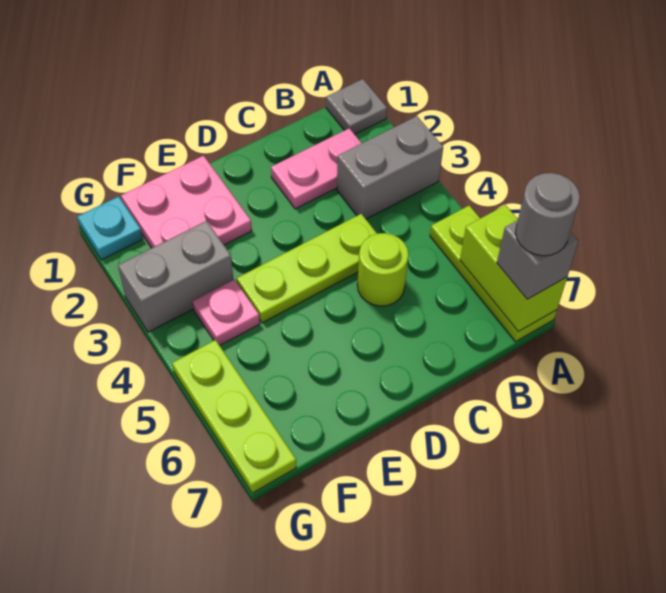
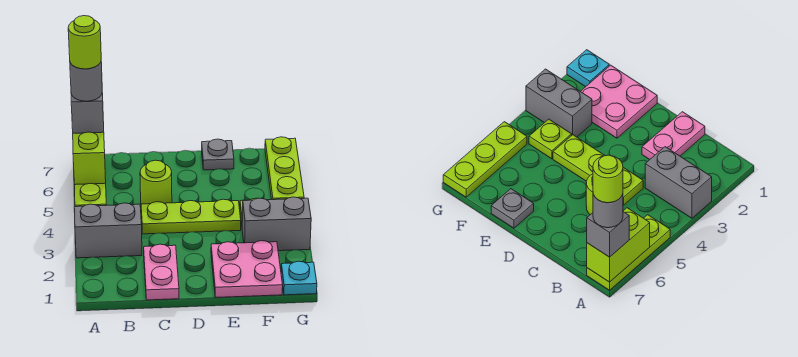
grey 1x1 plate [326,79,387,134] -> grey 1x1 plate moved to [202,139,234,170]
none -> lime 1x1 round brick [68,16,101,69]
pink 1x2 plate [271,128,362,209] -> pink 1x2 plate turned to [144,244,179,300]
pink 1x1 plate [192,279,260,345] -> lime 1x1 plate [529,119,572,159]

